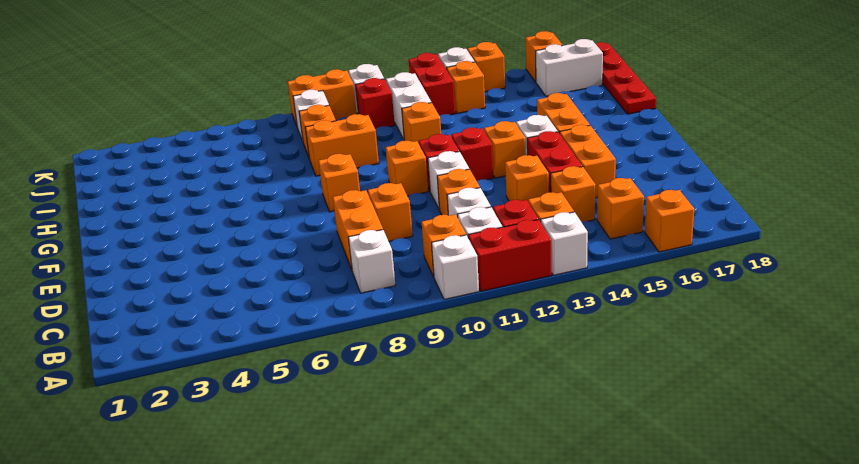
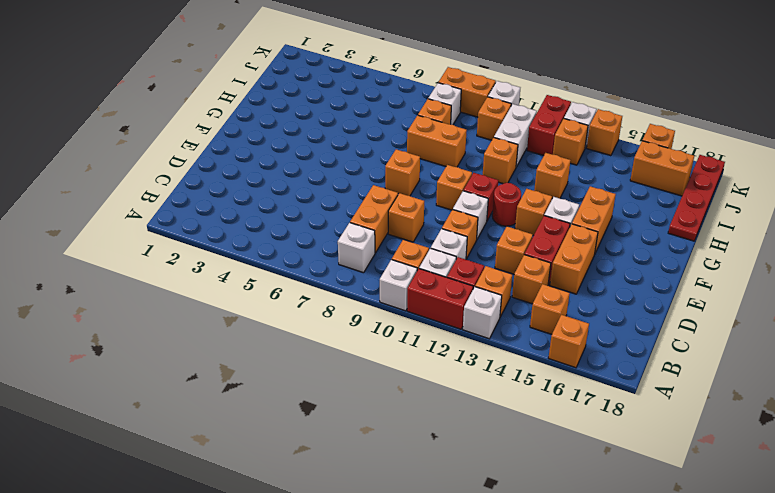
red 1x1 brick [452,128,494,181] -> red 1x1 round brick [492,183,521,226]
none -> orange 1x1 brick [534,153,571,199]
red 1x1 brick [355,78,395,129] -> orange 1x1 brick [477,97,511,140]
white 1x2 brick [536,39,603,96] -> orange 1x2 brick [630,141,694,196]

